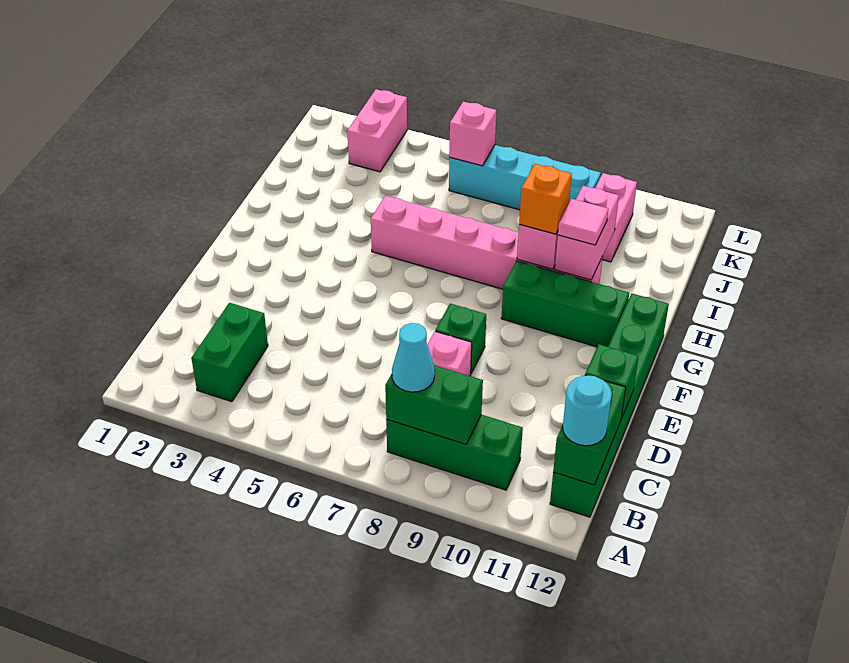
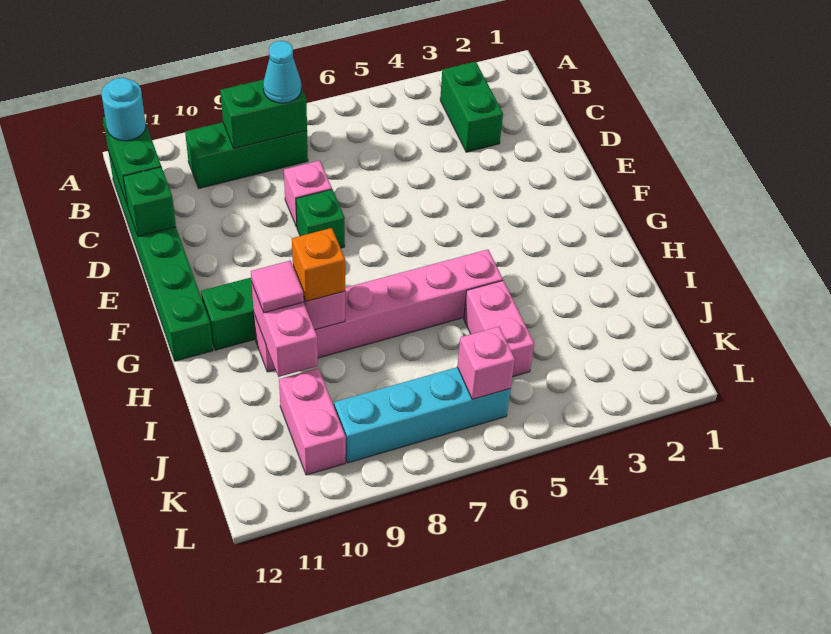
pink 1x2 brick [347,89,407,172] -> pink 1x2 brick moved to [464,281,534,377]

